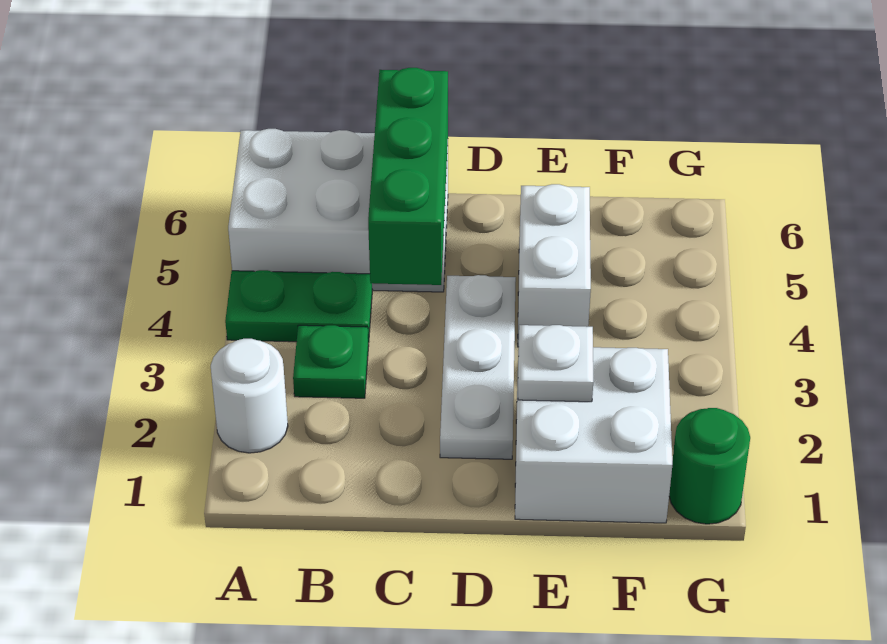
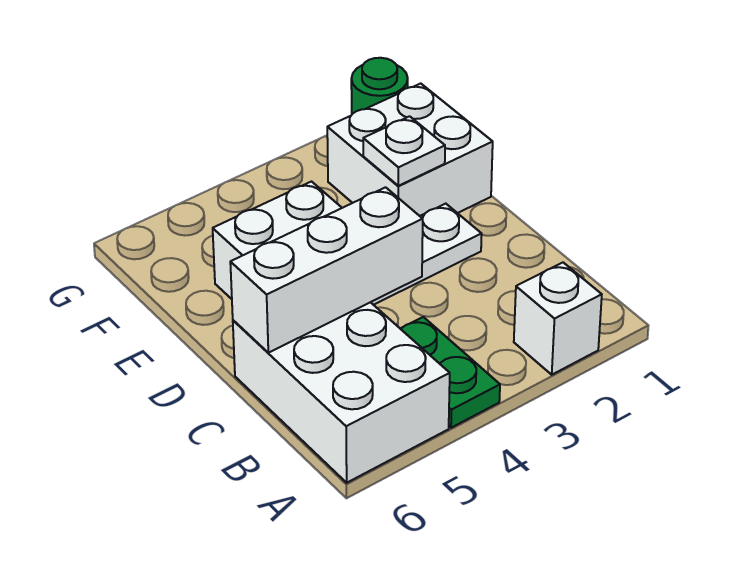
white 1x1 round brick [211,339,288,453] -> white 1x1 brick [514,263,602,375]
green 1x1 plate [293,325,369,398] -> none
green 1x3 brick [368,68,448,285] -> white 1x3 brick [230,187,423,353]

